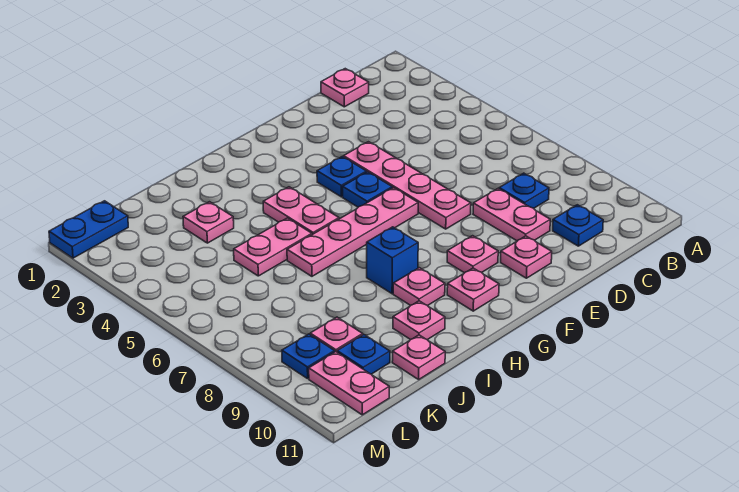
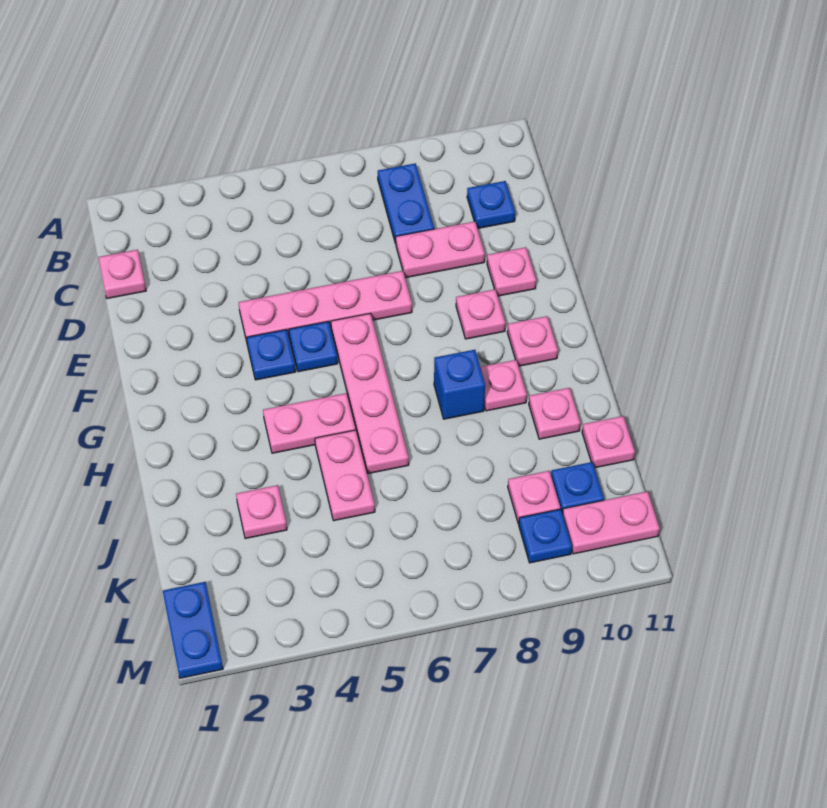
blue 1x1 plate [499,173,549,208] -> blue 1x2 plate [378,163,434,244]

